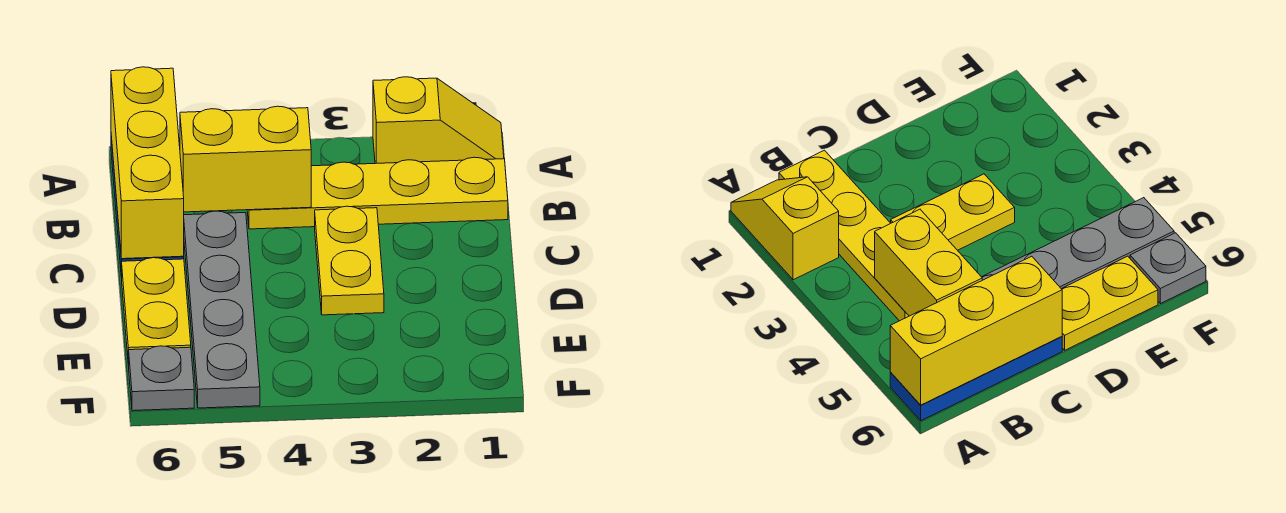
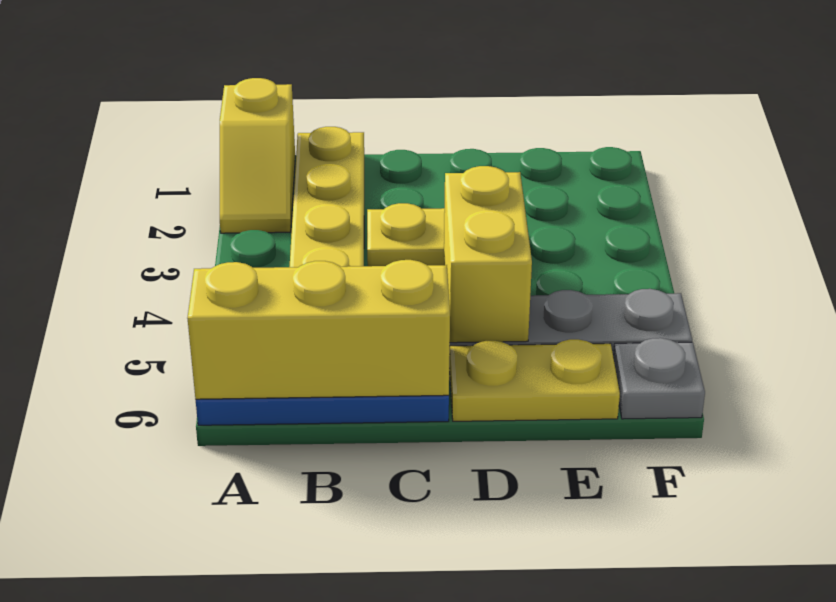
yellow 1x2 slope [373,77,504,164] -> yellow 1x2 slope turned to [220,78,295,233]
yellow 1x2 brick [180,106,311,212] -> yellow 1x2 brick moved to [444,166,532,343]

